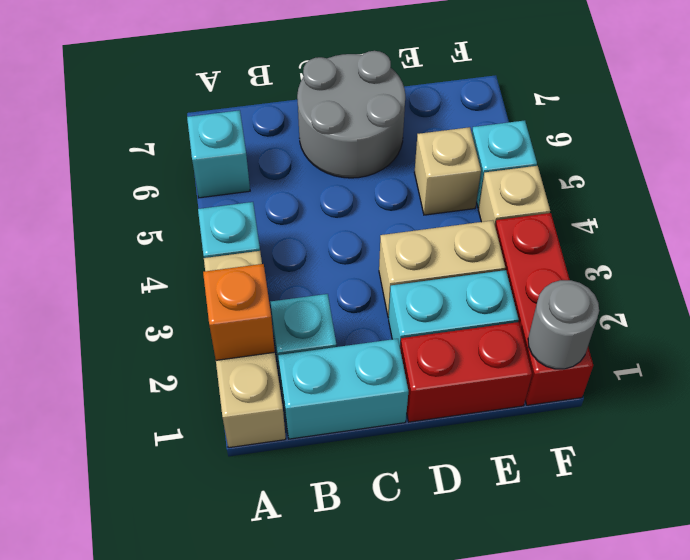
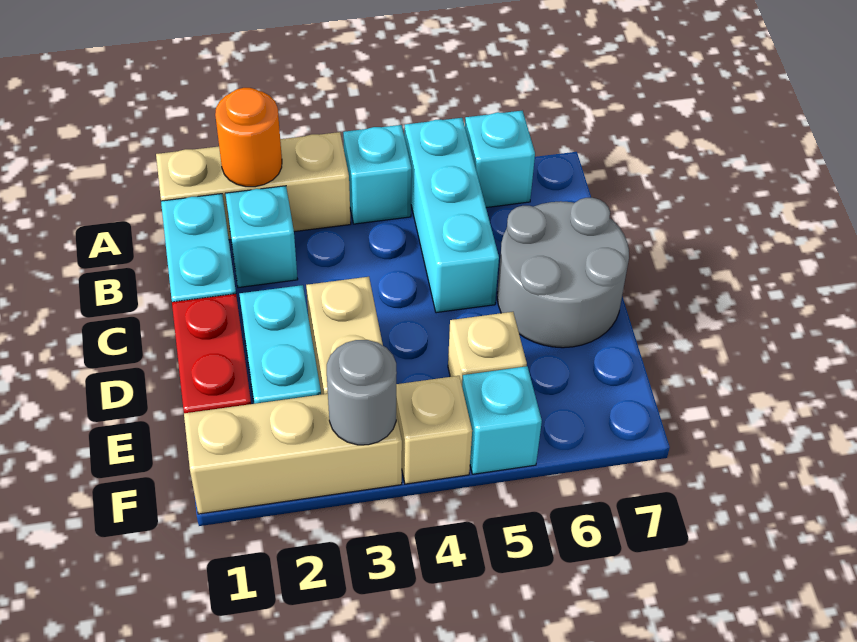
orange 1x1 brick [203,264,275,360] -> orange 1x1 round brick [215,88,282,187]
none -> cyan 1x3 brick [404,118,499,313]
red 1x3 brick [495,213,593,405] -> tan 1x3 brick [184,394,402,514]
grey 1x1 round brick [528,280,599,369] -> grey 1x1 round brick moved to [327,340,397,445]

